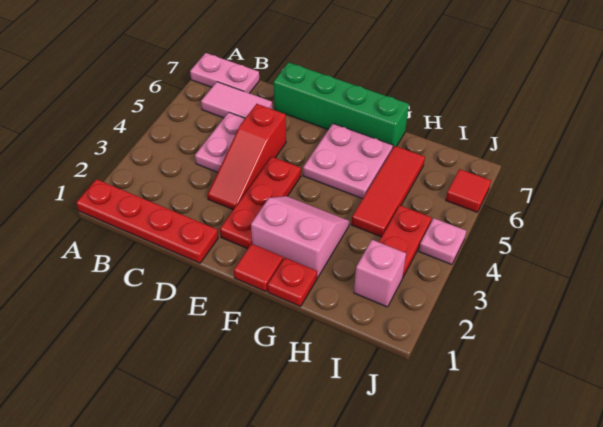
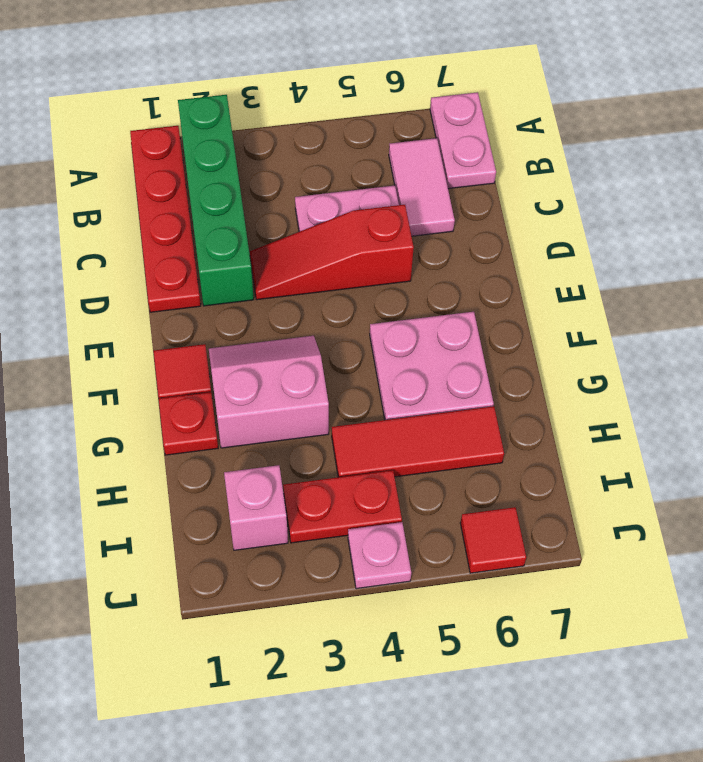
green 1x4 brick [274,63,409,147] -> green 1x4 brick moved to [178,95,254,306]
red 1x3 plate [220,157,301,249] -> none
pink 2x2 slope [251,196,349,278] -> pink 2x2 slope turned to [209,336,329,448]

